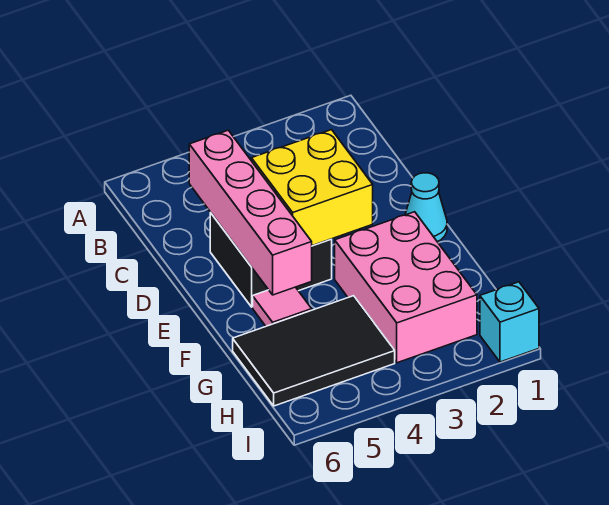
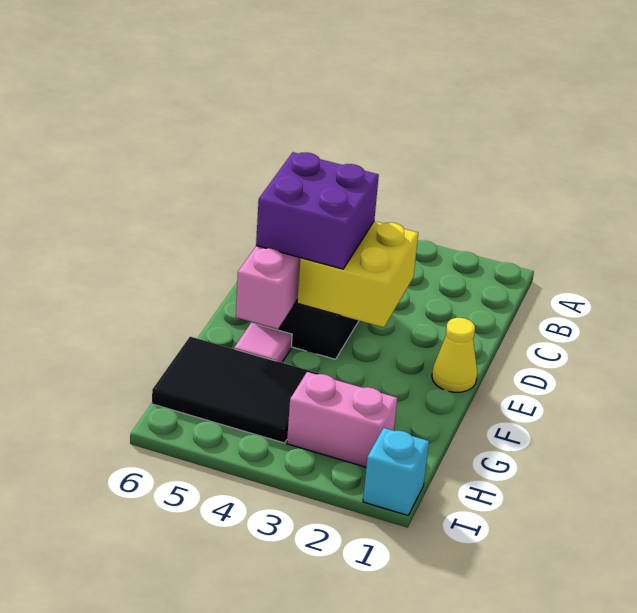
none -> purple 2x2 brick [256,152,379,269]
cyan 1x1 cone [405,173,447,242] -> yellow 1x1 cone [432,318,477,392]
pink 2x3 brick [335,212,477,363] -> pink 1x2 brick [287,372,397,467]

